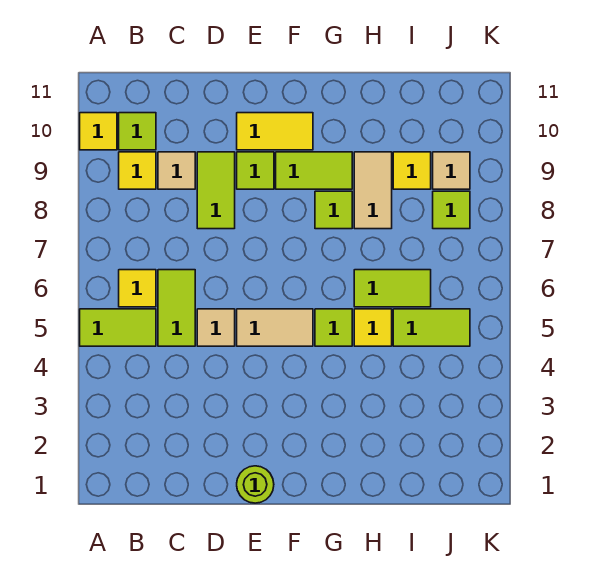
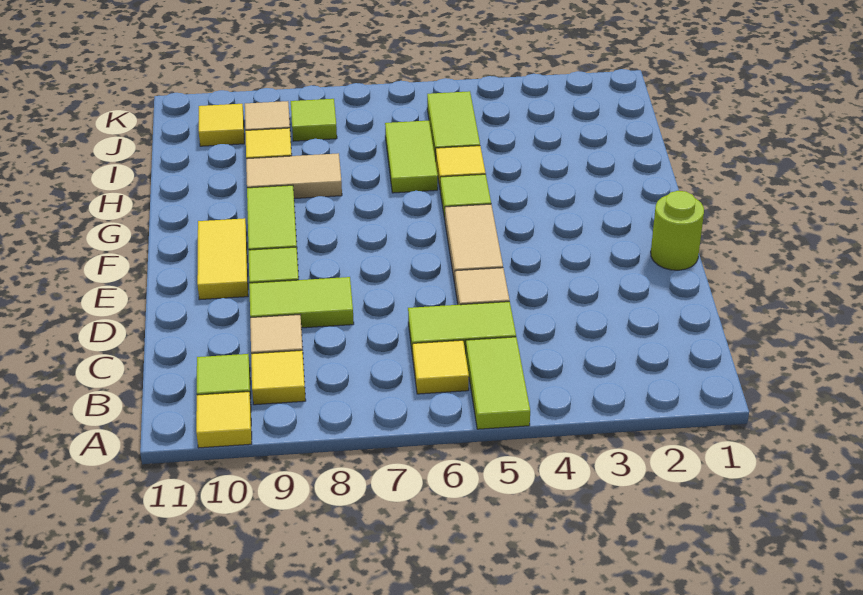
lime 1x1 tile [315,191,352,229] -> none
none -> yellow 1x1 tile [199,104,244,146]

